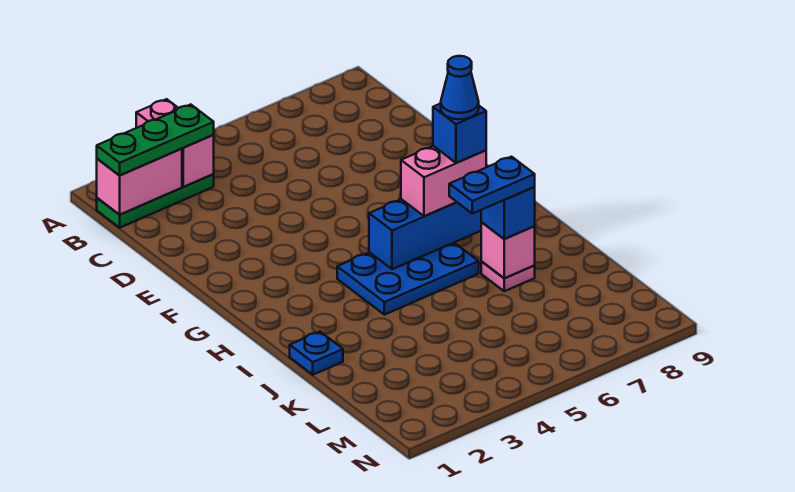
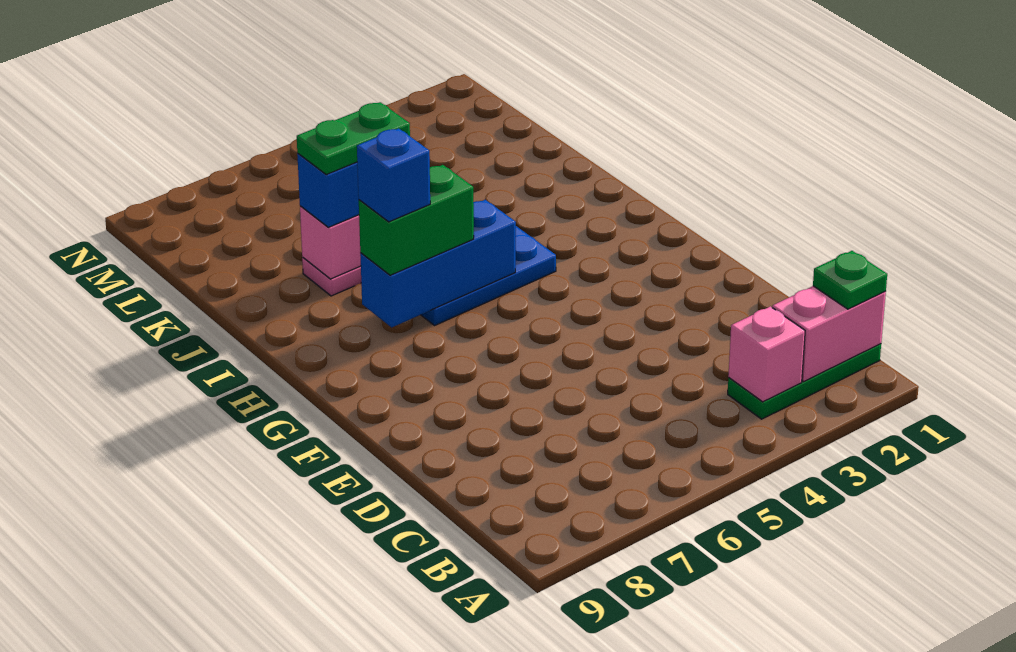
pink 1x2 brick [136,99,214,187] -> pink 1x1 brick [728,306,805,402]
green 1x3 plate [97,104,214,175] -> green 1x1 plate [813,251,887,309]
pink 1x2 brick [401,146,486,216] -> green 1x2 brick [359,165,474,275]
blue 1x1 cone [441,56,479,119] -> none
blue 1x1 plate [290,332,343,375] -> none
blue 1x2 plate [449,157,535,214] -> green 1x2 plate [297,102,410,175]

